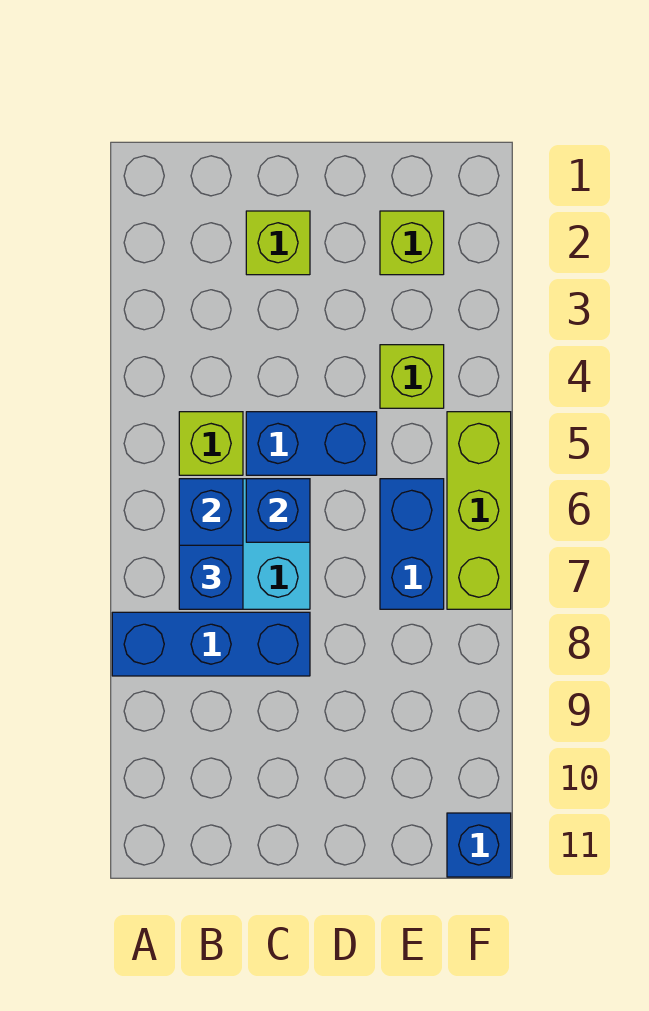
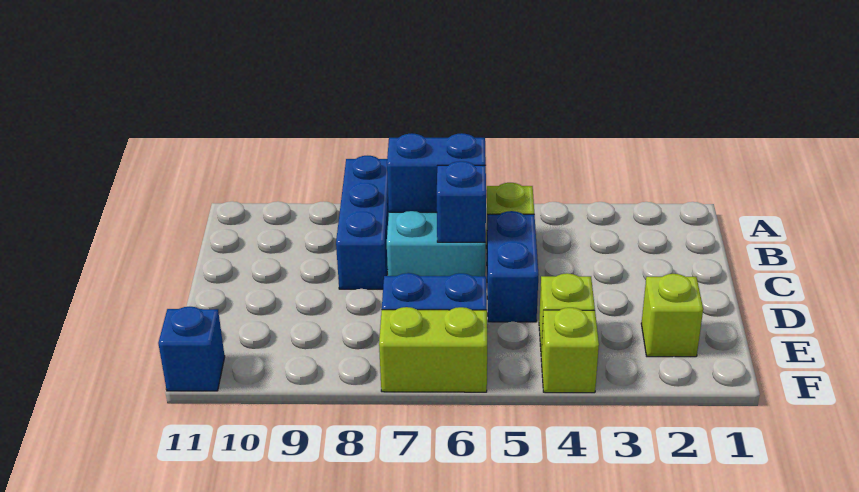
blue 1x1 brick [179,545,243,609] -> none
lime 1x1 brick [246,211,310,275] -> lime 1x1 brick moved to [541,308,599,393]
lime 1x3 brick [447,412,511,609] -> lime 1x2 brick [379,307,487,392]

